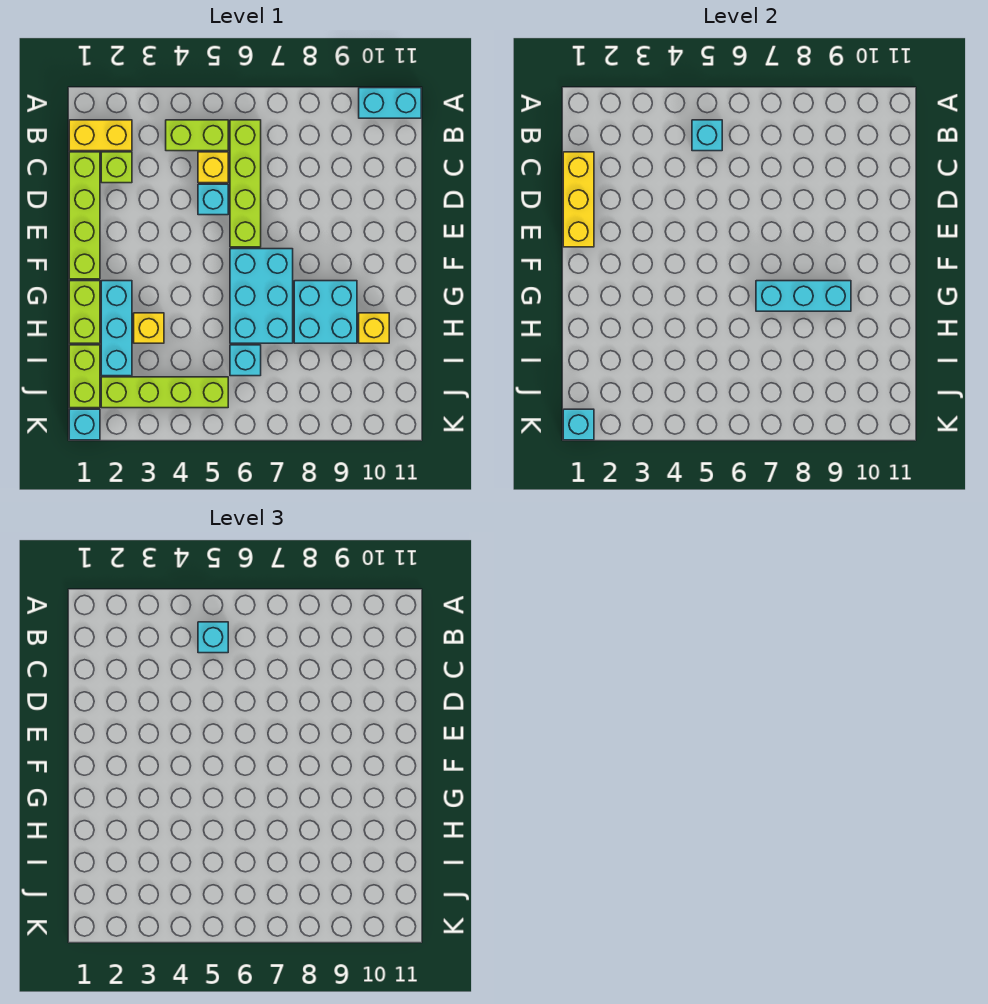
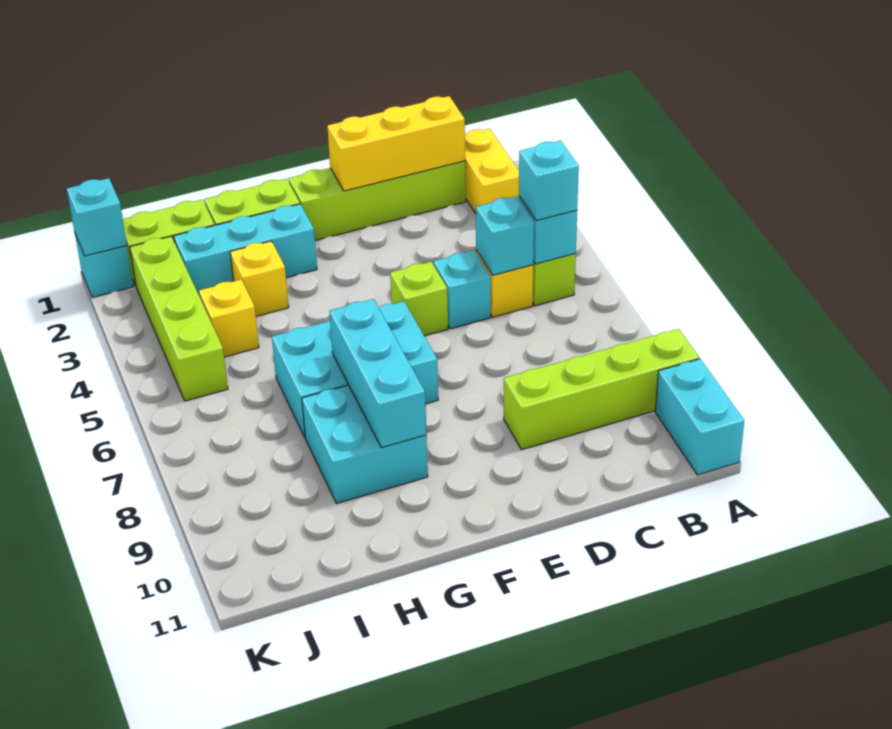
lime 1x4 brick [230,120,261,247] -> lime 1x4 brick moved to [504,329,699,450]
lime 1x1 brick [101,152,132,183] -> lime 1x1 brick moved to [390,262,448,336]
yellow 1x1 brick [359,313,389,343] -> yellow 1x1 brick moved to [199,280,259,357]
cyan 1x1 brick [230,345,261,376] -> cyan 1x1 brick moved to [476,196,534,275]

